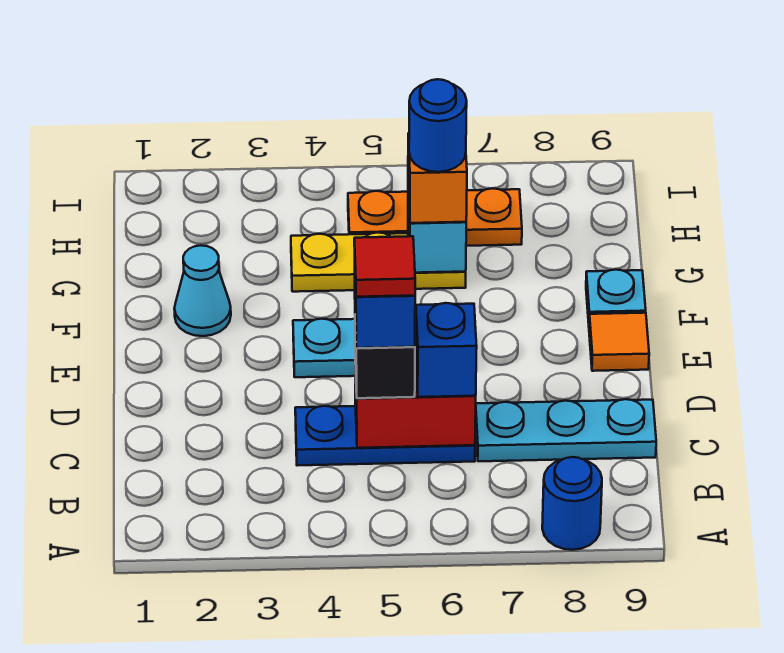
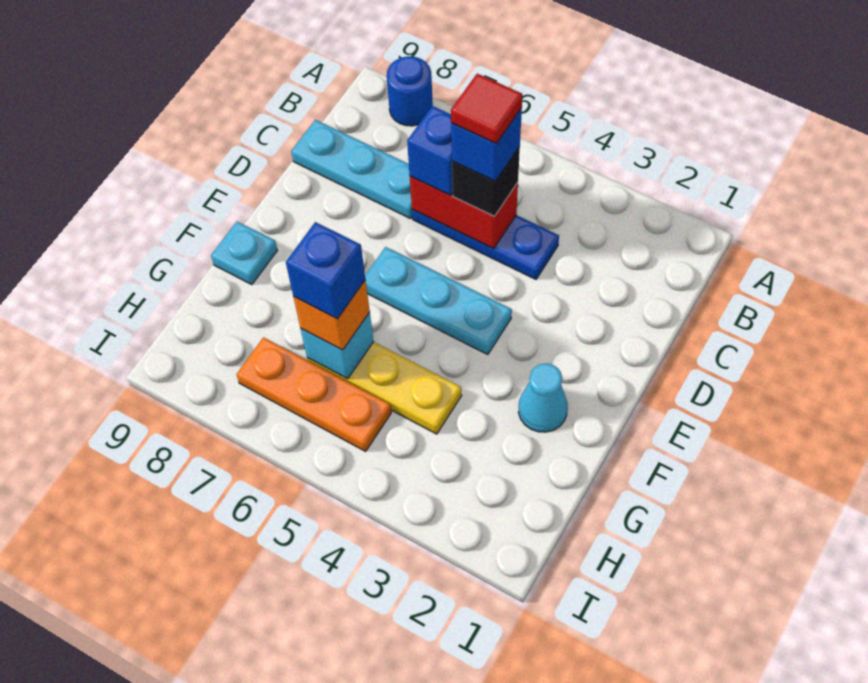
orange 1x1 tile [589,313,649,371] -> none
blue 1x1 round brick [409,79,467,172] -> blue 1x1 brick [286,222,365,319]

